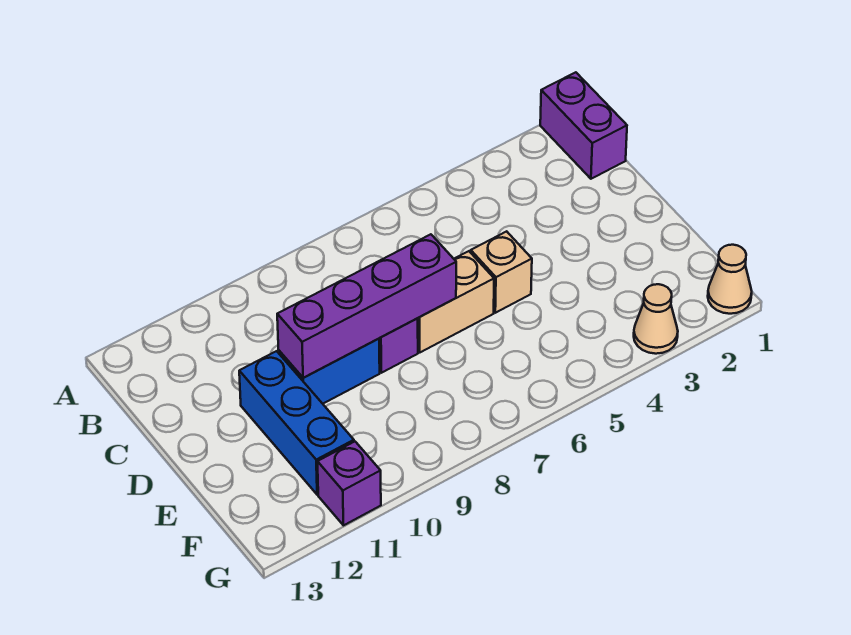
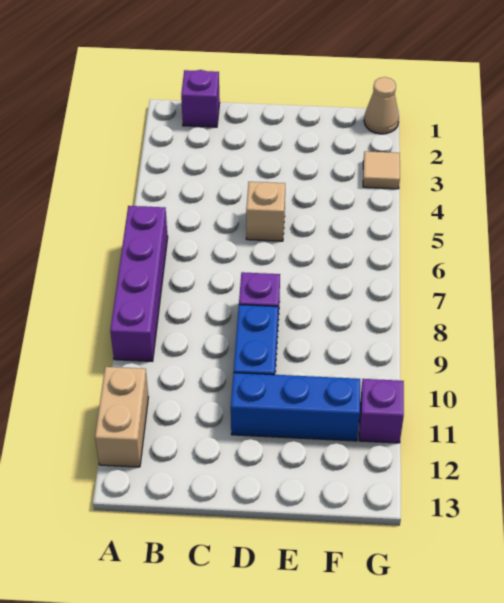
purple 1x2 brick [540,72,627,179] -> purple 1x1 brick [181,70,220,127]
tan 1x2 brick [418,251,494,352] -> tan 1x2 brick moved to [95,367,148,467]
purple 1x4 brick [277,234,456,378] -> purple 1x4 brick moved to [110,206,168,361]
tan 1x1 cone [634,284,678,354] -> tan 1x1 tile [363,151,400,189]

